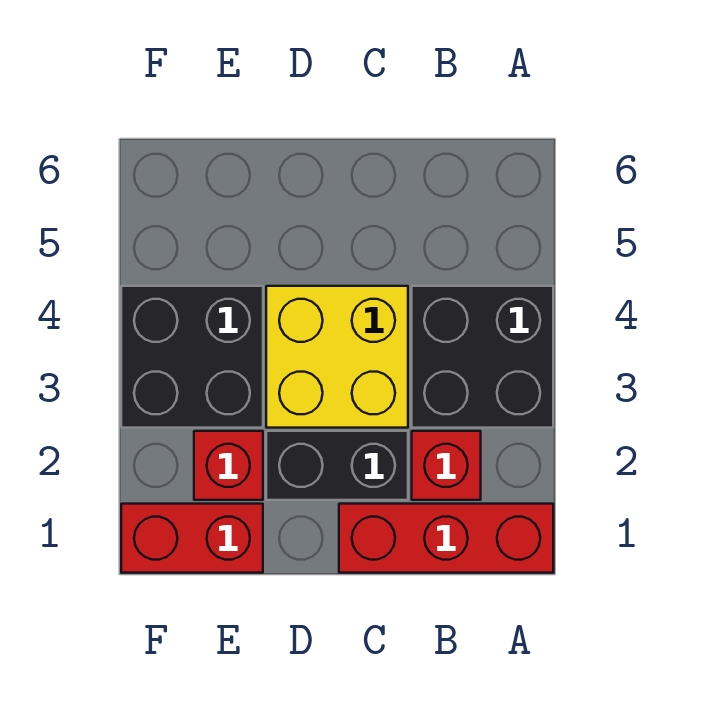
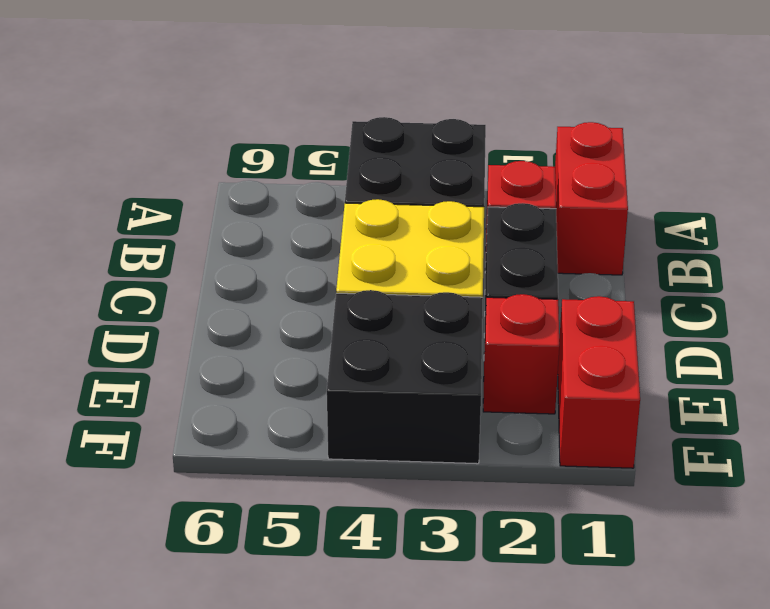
red 1x3 brick [339,504,553,573] -> red 1x2 brick [555,122,628,275]

